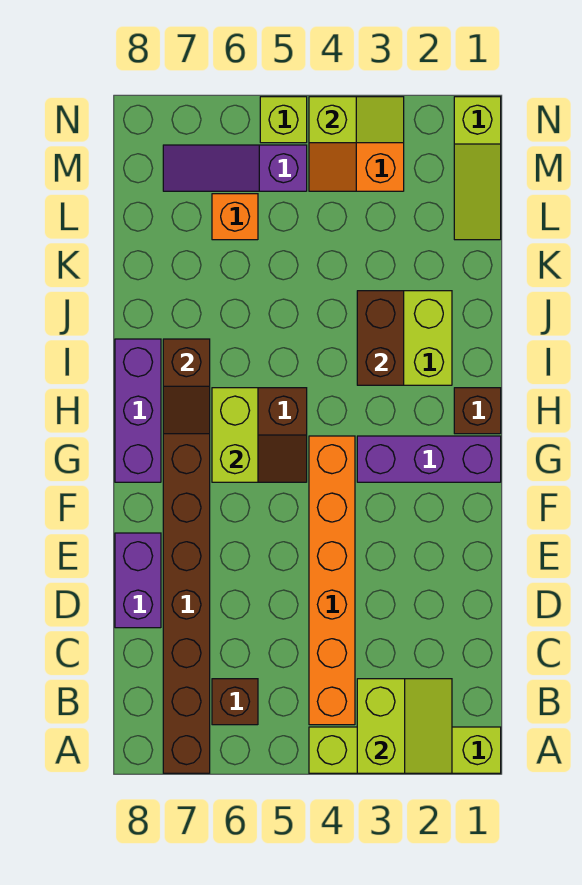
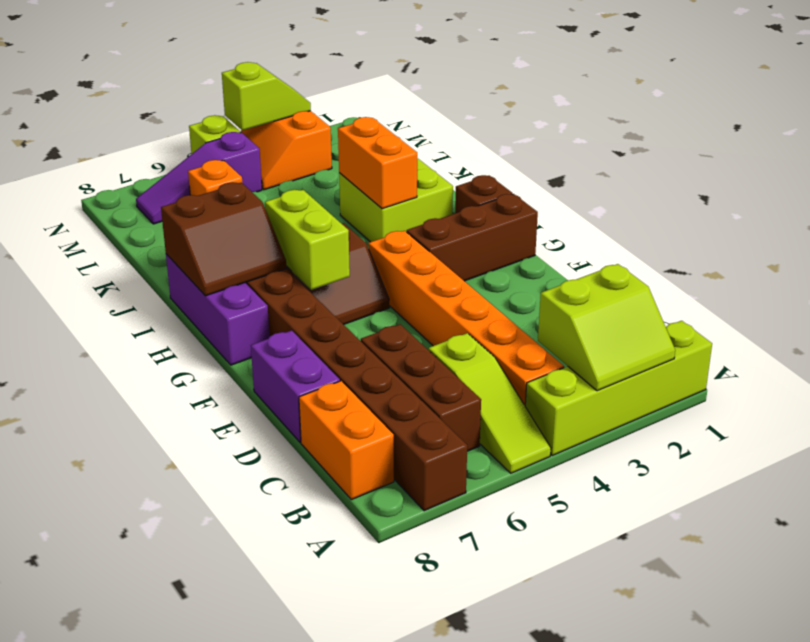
lime 2x2 slope [357,679,452,773] -> lime 2x2 slope turned to [538,264,675,391]
brown 1x1 brick [212,679,258,725] -> brown 1x3 brick [361,324,481,451]
none -> orange 1x2 brick [299,381,394,500]
purple 1x3 brick [357,436,501,482] -> brown 1x3 brick [407,194,538,281]
brown 1x2 slope [163,339,210,434] -> brown 2x2 slope [161,182,286,296]
brown 1x2 brick [357,291,404,385] -> orange 1x2 brick [338,117,417,209]
lime 1x3 slope [454,97,501,240] -> lime 1x3 slope moved to [429,333,551,473]

